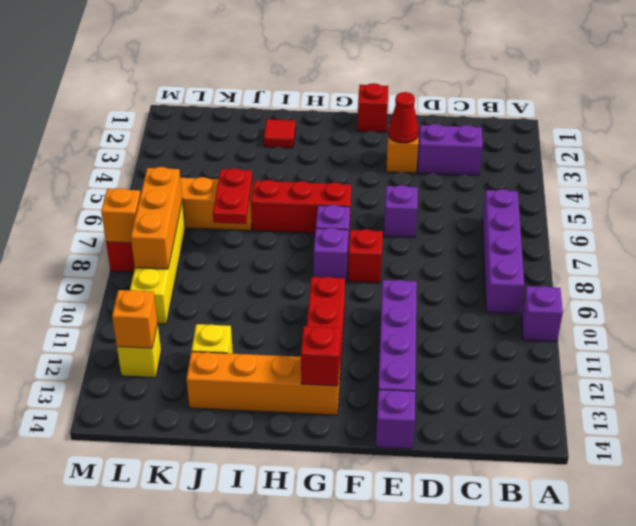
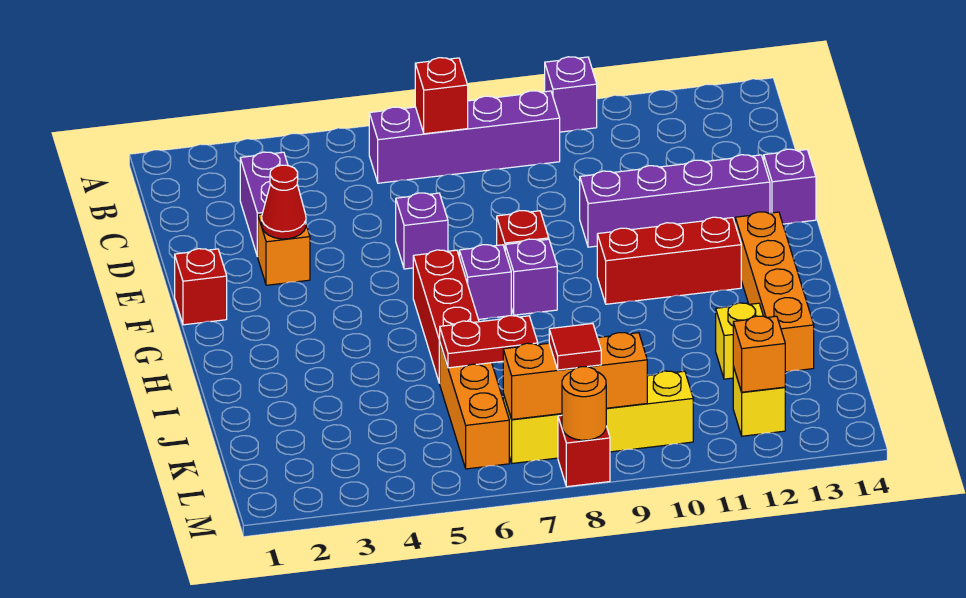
red 1x1 brick [301,326,340,386] -> red 1x1 brick moved to [415,58,468,134]
red 1x1 tile [264,119,296,148] -> red 1x1 tile moved to [549,323,601,370]
orange 1x1 brick [101,188,141,243] -> orange 1x1 round brick [562,367,607,440]

